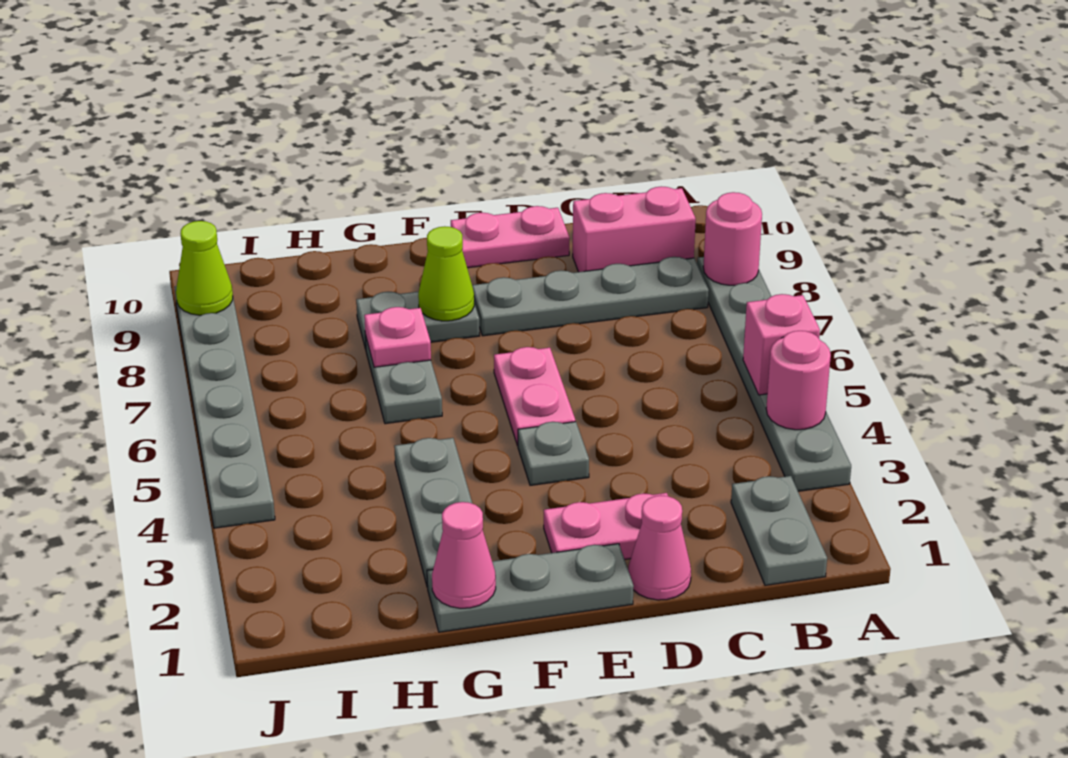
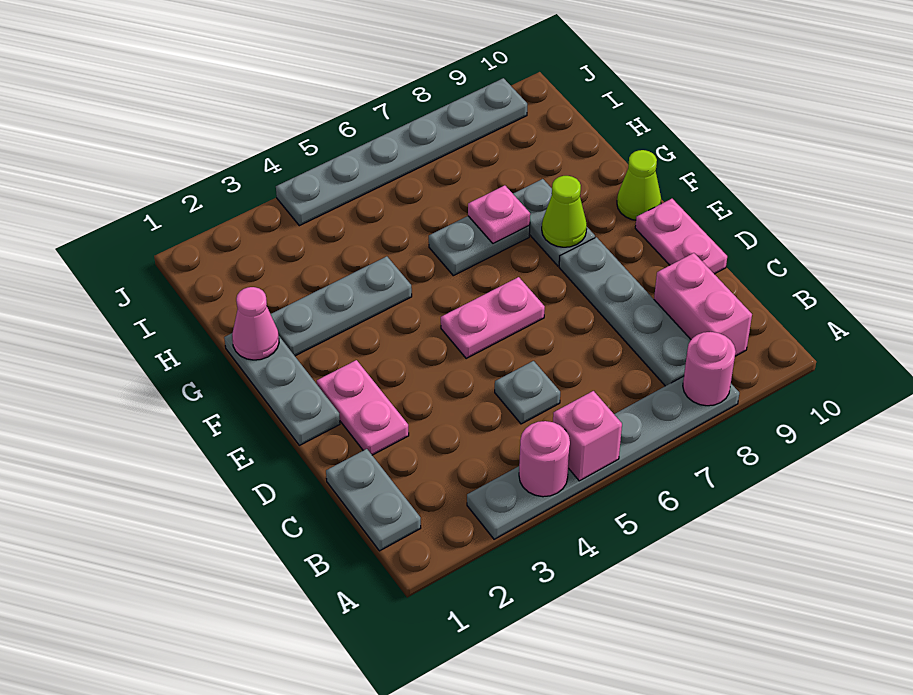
grey 1x2 plate [731,476,827,585] -> grey 1x2 plate turned to [326,449,421,551]
pink 1x1 cone [628,495,691,600] -> none
grey 1x1 plate [518,422,589,485] -> grey 1x1 plate moved to [495,361,560,424]
lime 1x1 cone [176,221,233,315] -> lime 1x1 cone moved to [617,150,661,220]

